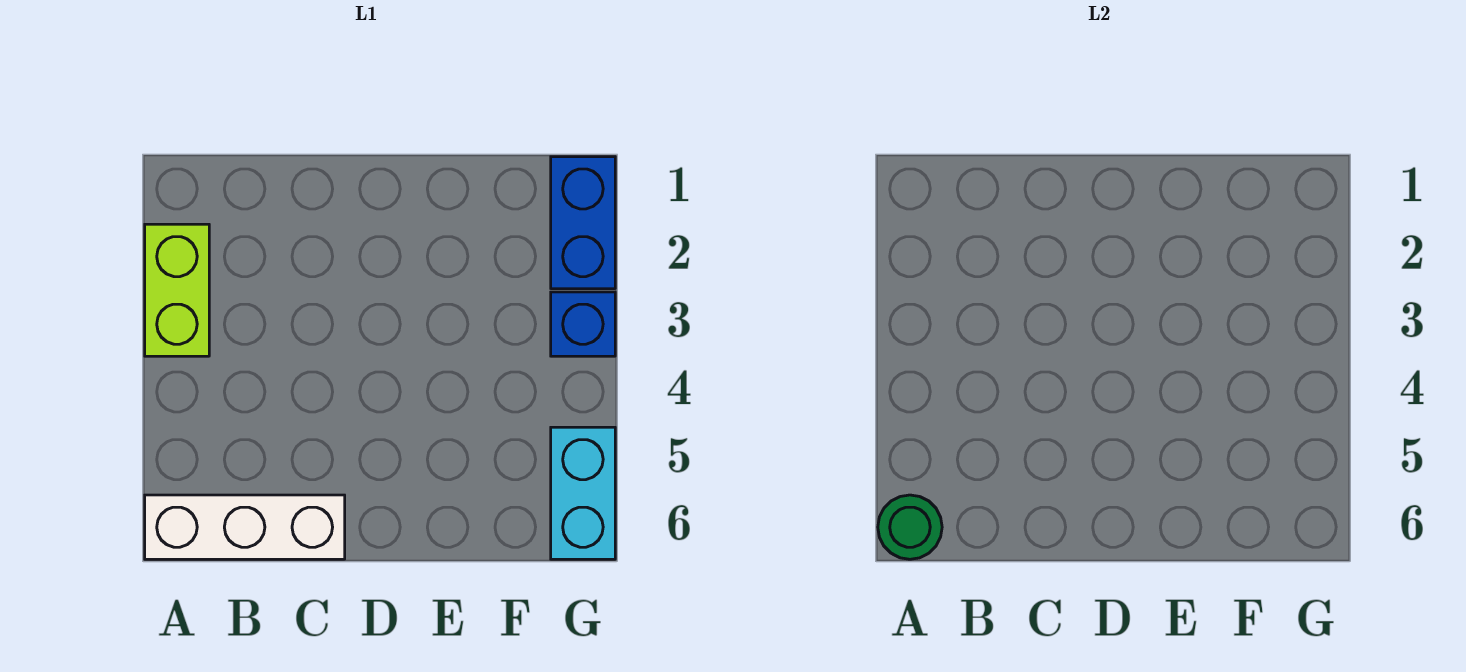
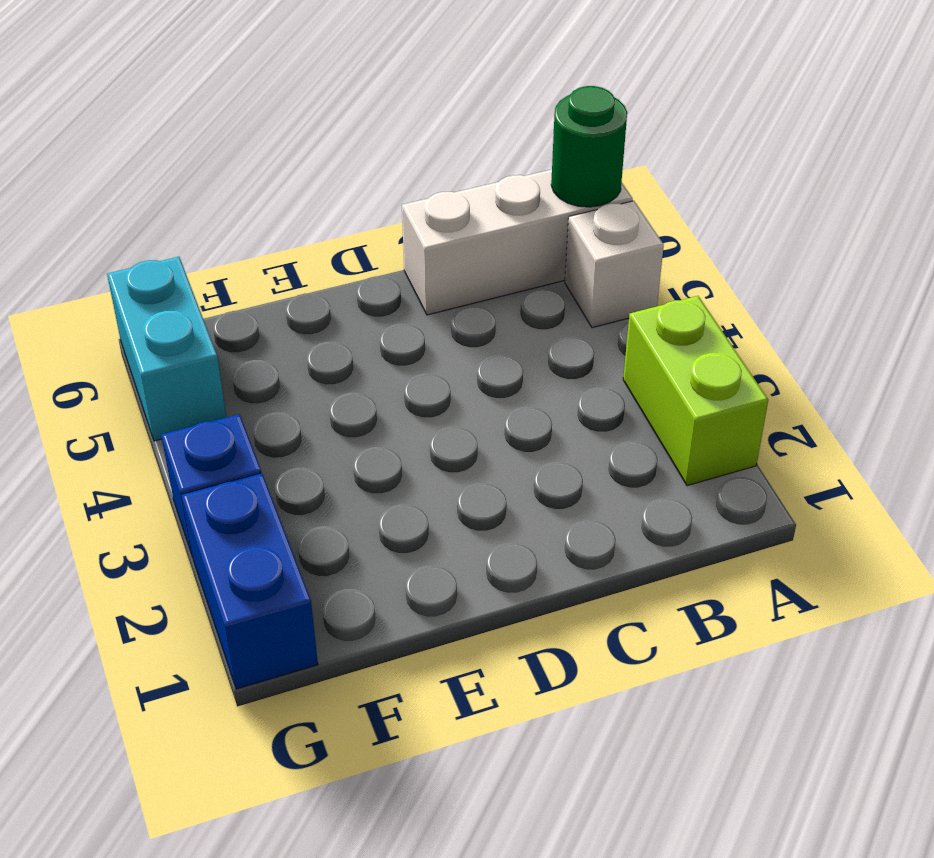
none -> white 1x1 brick [565,201,664,328]

